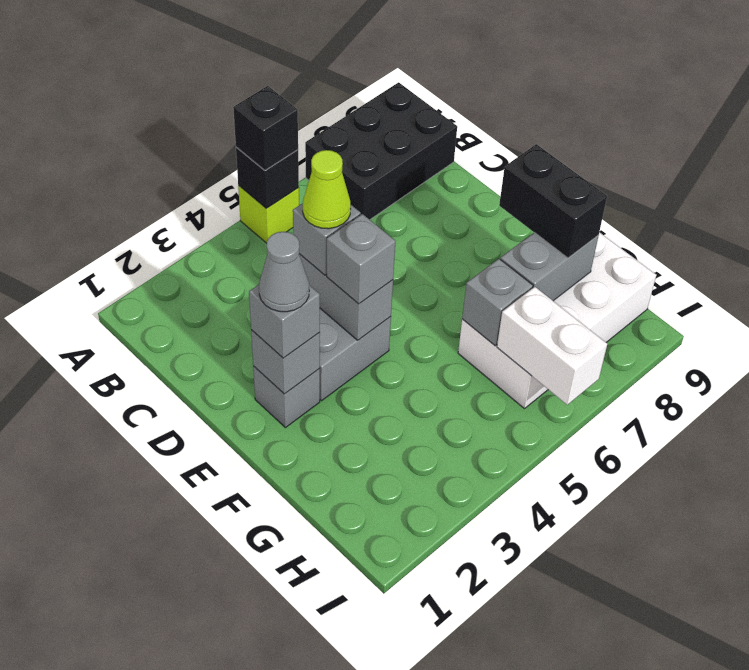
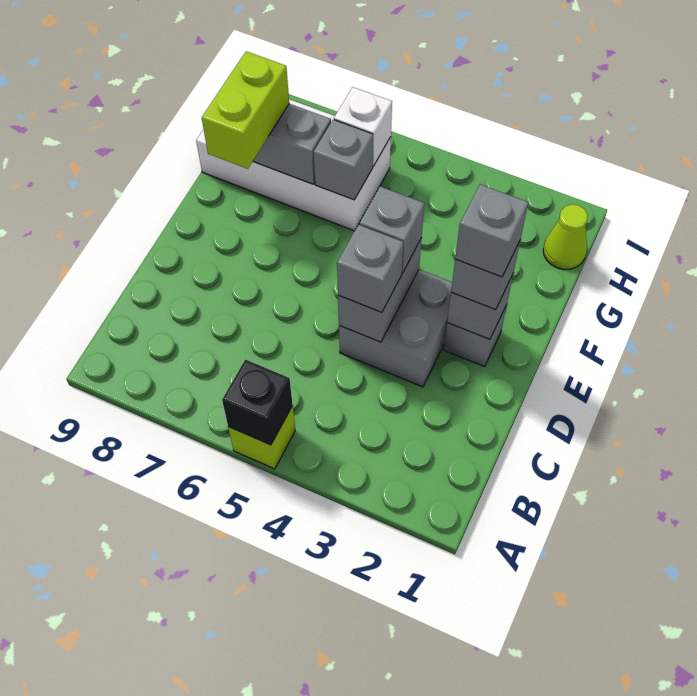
black 1x1 brick [233,86,298,170] -> none
black 2x3 brick [305,82,457,220] -> none
lime 1x1 cone [303,150,351,229] -> lime 1x1 cone moved to [543,204,588,269]
grey 1x1 cone [259,232,309,312] -> grey 1x1 brick [455,185,528,277]
black 1x2 brick [499,144,607,258] -> lime 1x2 brick [202,51,289,169]
white 1x2 brick [497,287,607,405] -> white 1x1 brick [334,87,392,166]

